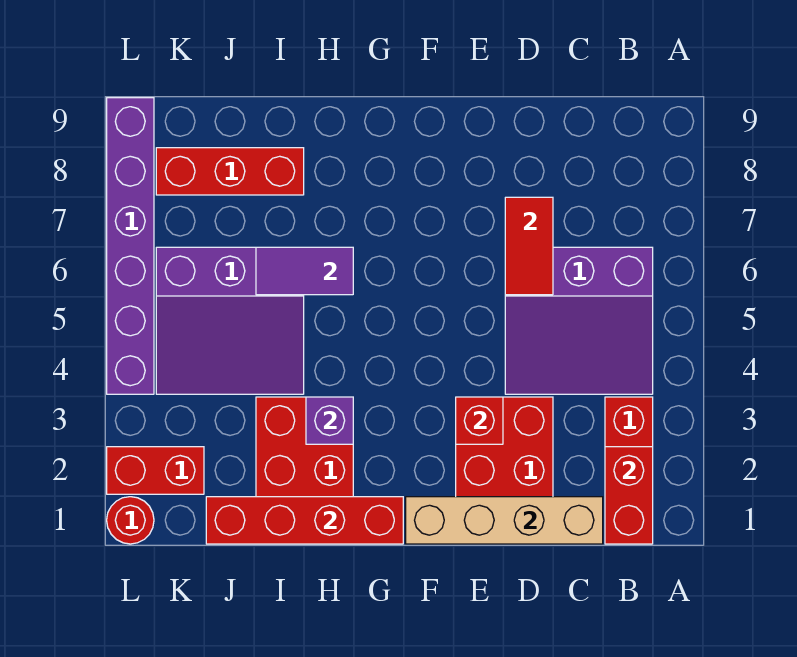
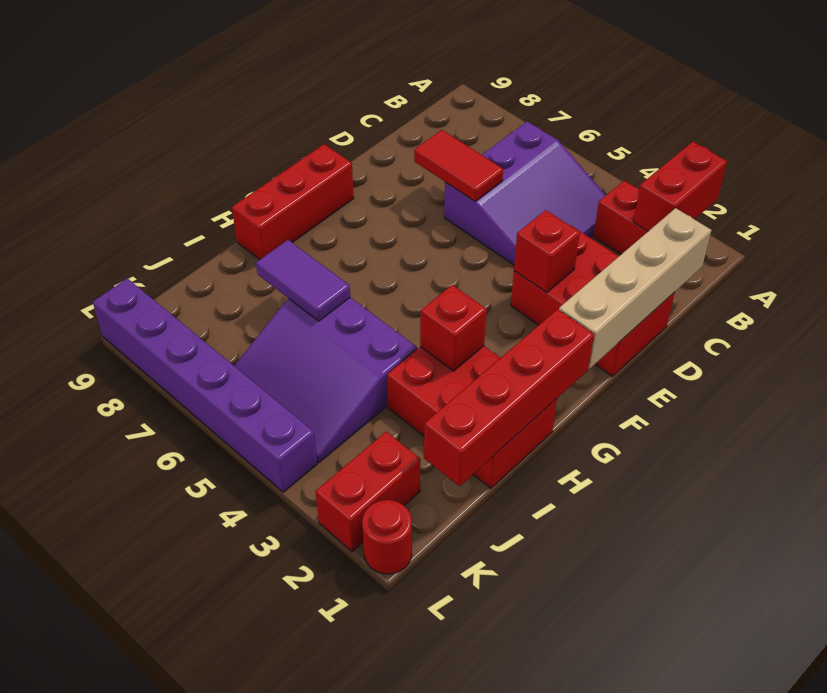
red 1x2 brick [605,447,653,544] -> red 1x2 brick turned to [633,141,727,231]
purple 1x1 brick [306,397,353,444] -> red 1x1 brick [420,285,487,371]
purple 1x2 tile [256,247,353,295] -> purple 1x2 tile turned to [256,240,350,321]
purple 3x3 slope [156,247,304,394] -> purple 3x3 slope turned to [234,298,417,463]
red 1x3 brick [156,148,304,195] -> red 1x3 brick moved to [232,144,354,259]

